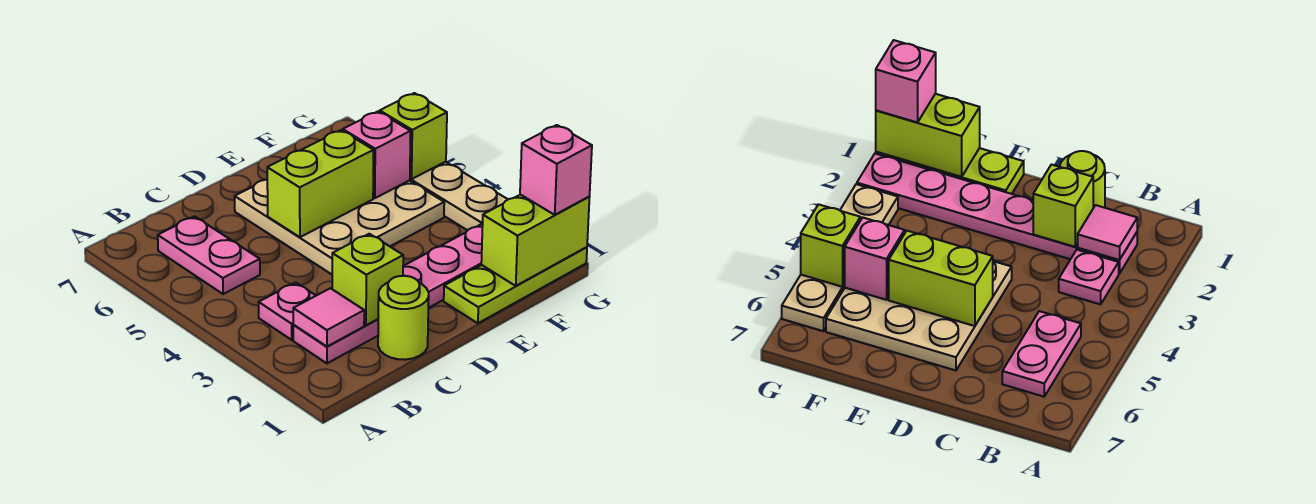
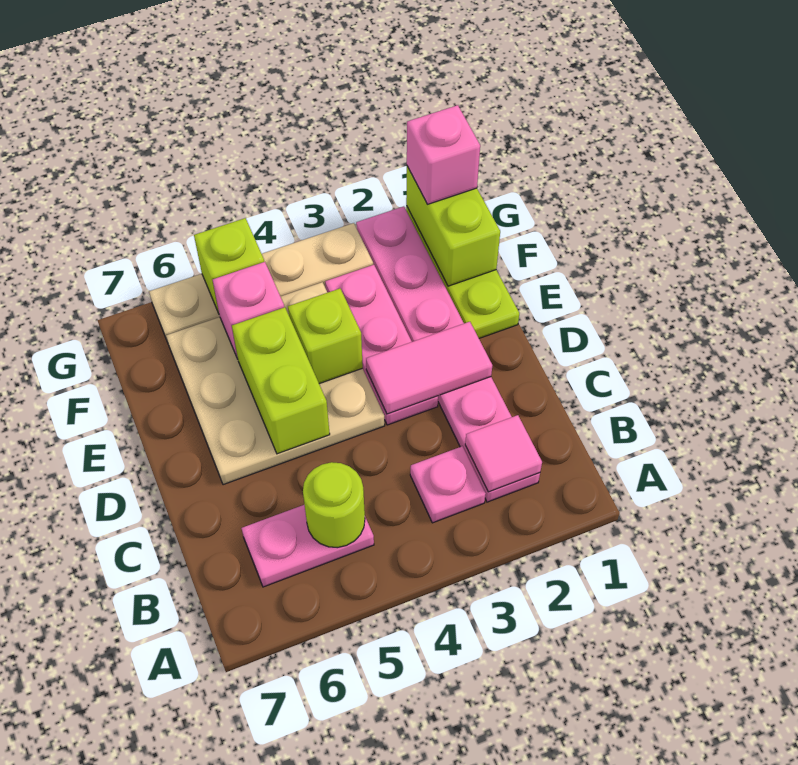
lime 1x1 round brick [378,276,429,360] -> lime 1x1 round brick moved to [303,462,365,548]
lime 1x1 brick [332,234,403,325] -> lime 1x1 brick moved to [288,289,363,384]
none -> pink 1x2 tile [366,322,492,414]
none -> pink 1x3 plate [325,265,438,425]

